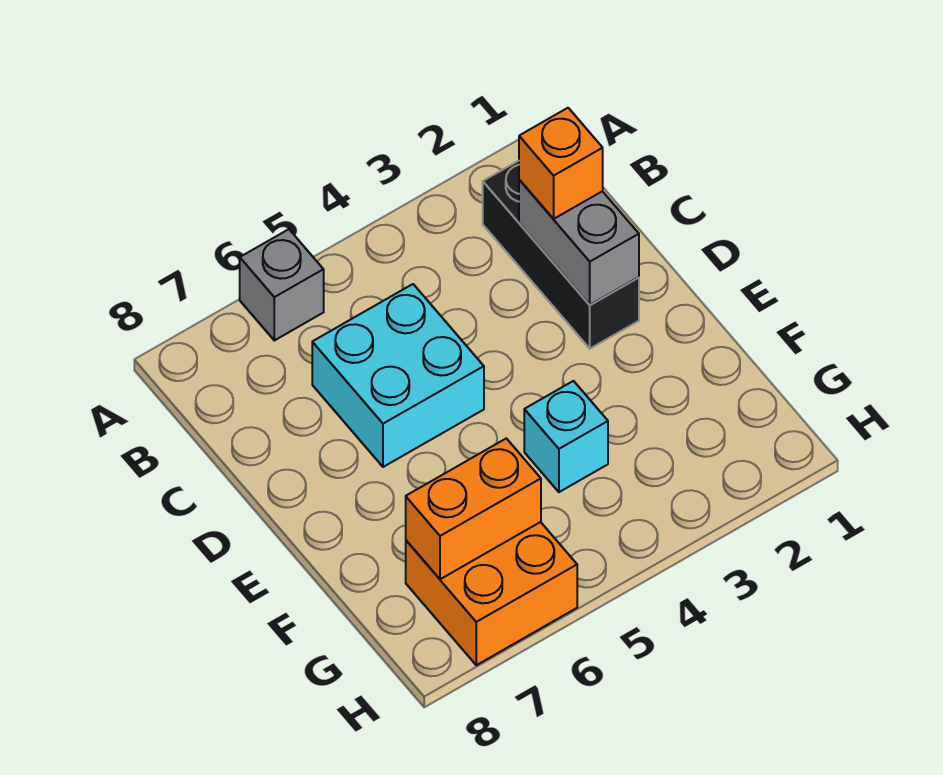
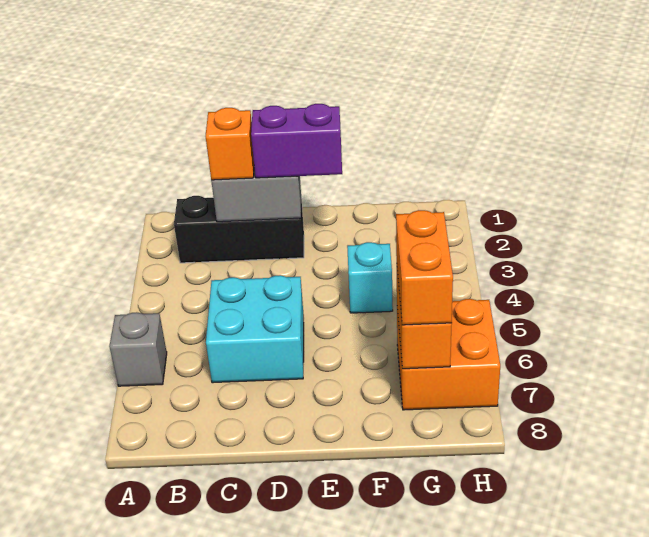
none -> purple 1x2 brick [251,104,342,178]
none -> orange 1x2 brick [396,210,453,325]

